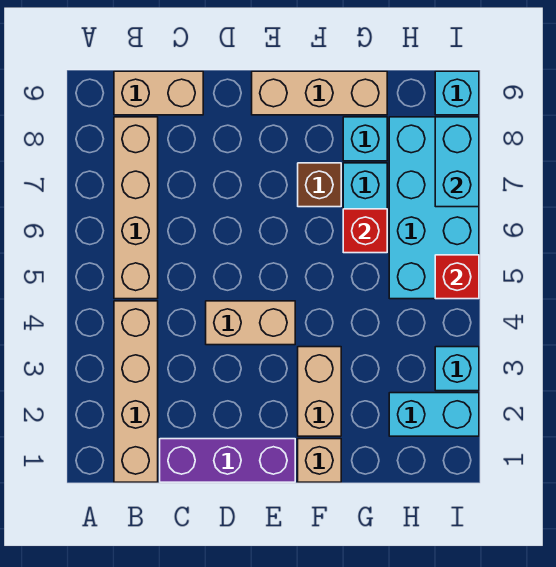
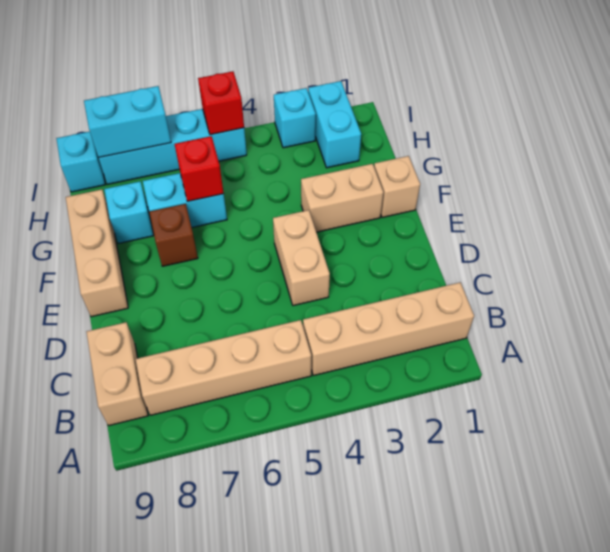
purple 1x3 brick [160,439,295,482] -> none
cyan 2x4 brick [389,117,479,299] -> cyan 1x4 brick [99,109,247,184]

